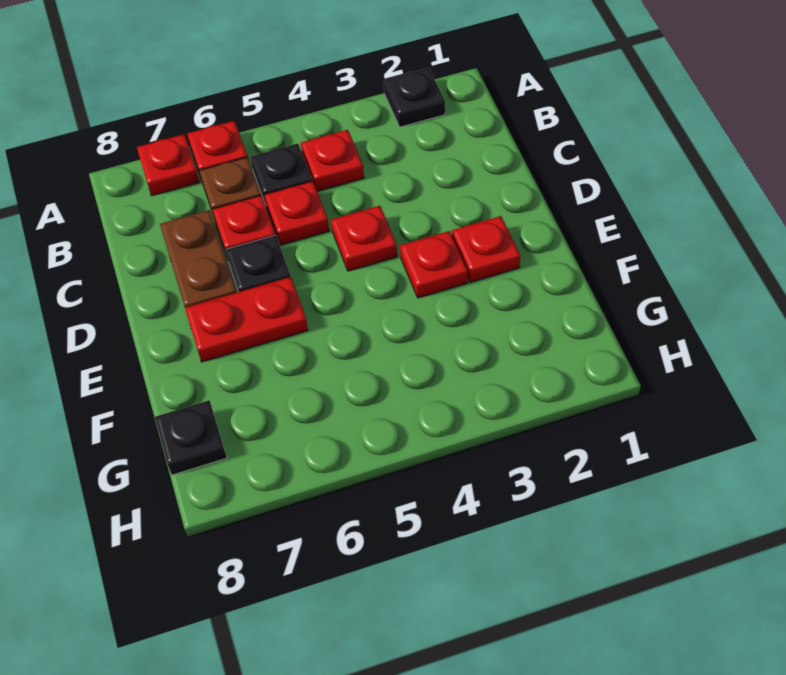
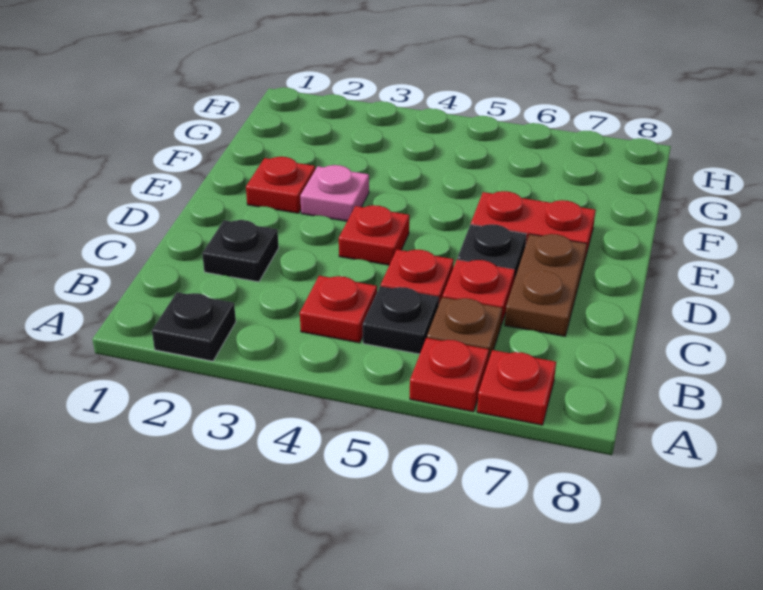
red 1x1 plate [400,231,468,298] -> pink 1x1 plate [300,165,369,221]
black 1x1 plate [155,400,227,475] -> black 1x1 plate moved to [202,220,279,282]

